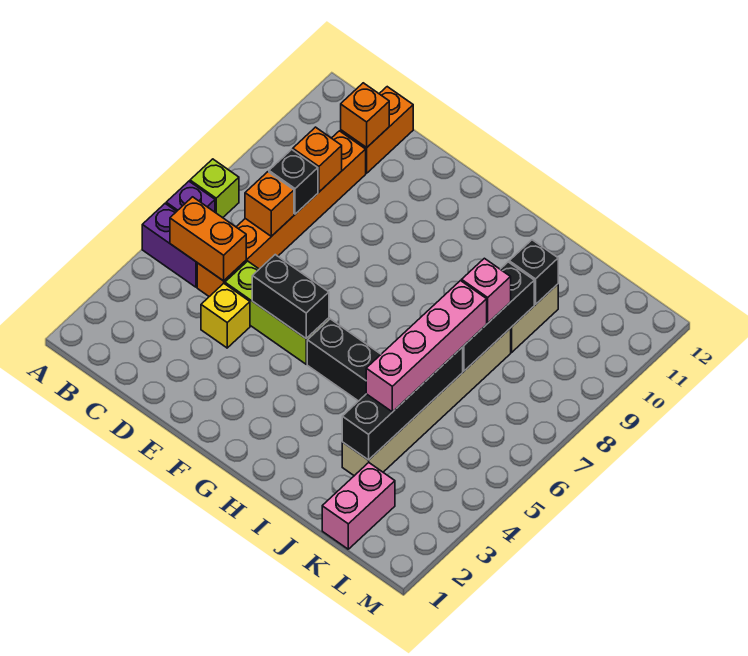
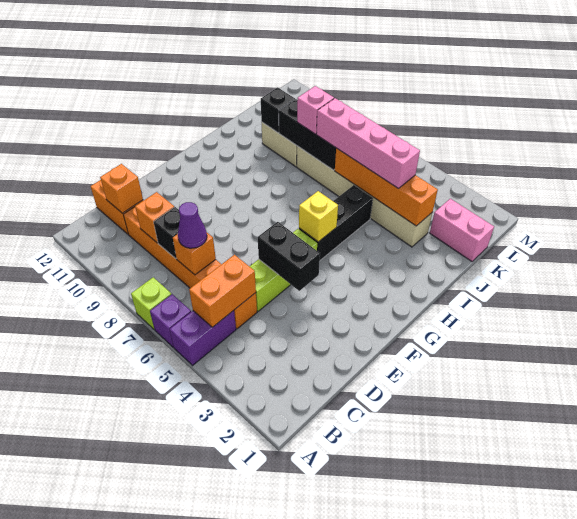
none -> purple 1x1 cone [178,202,207,248]
yellow 1x1 brick [201,283,250,348] -> yellow 1x1 brick moved to [299,191,338,242]
black 1x2 brick [252,255,329,338] -> black 1x2 brick turned to [258,222,320,291]
black 1x4 brick [342,347,463,460] -> orange 1x4 brick [335,148,438,226]

